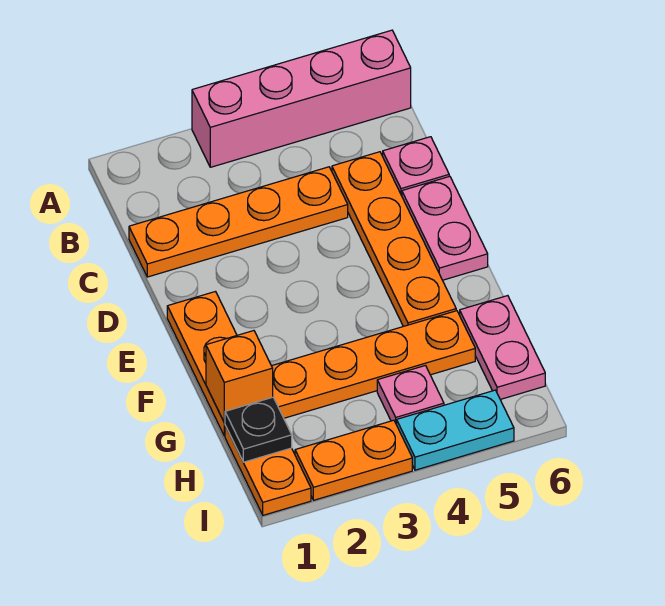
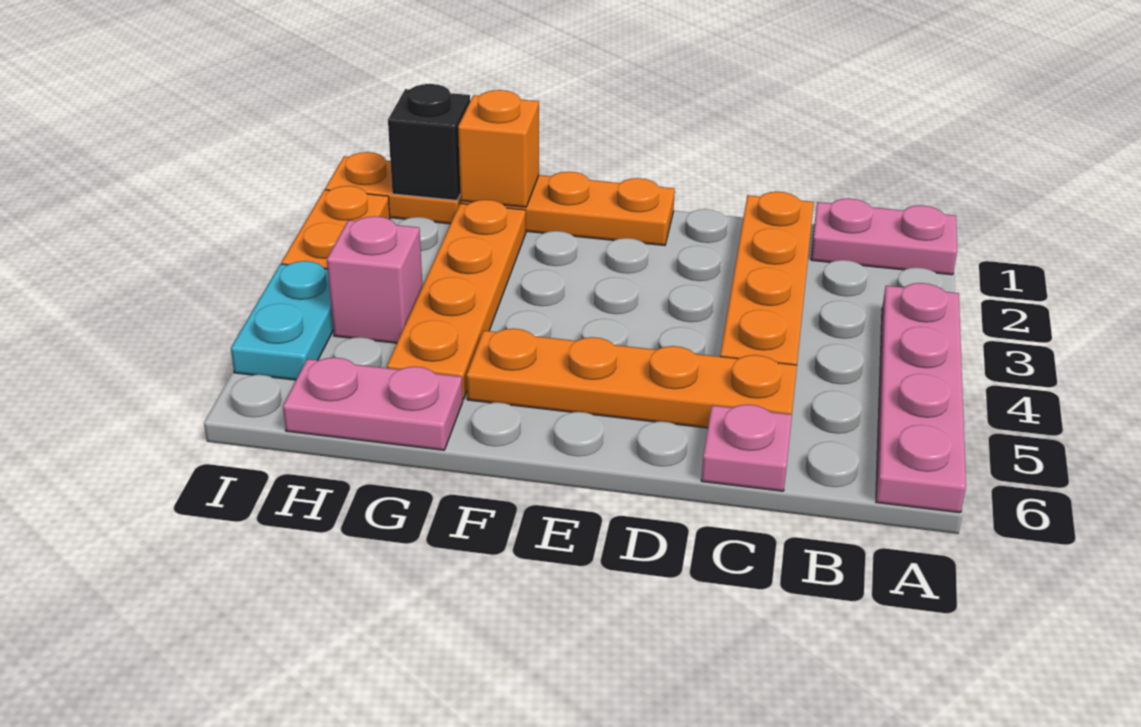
pink 1x4 brick [192,30,411,167] -> pink 1x4 plate [876,283,966,513]
pink 1x2 plate [402,176,488,280] -> pink 1x2 plate moved to [811,198,957,275]
black 1x1 plate [225,397,292,462] -> black 1x1 brick [388,84,470,200]
pink 1x1 plate [377,366,444,425] -> pink 1x1 brick [327,216,422,343]

